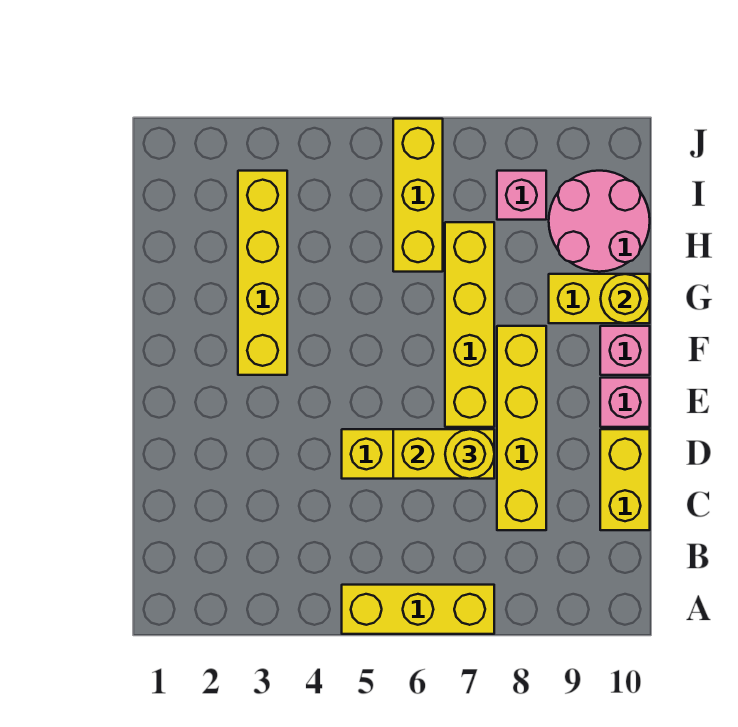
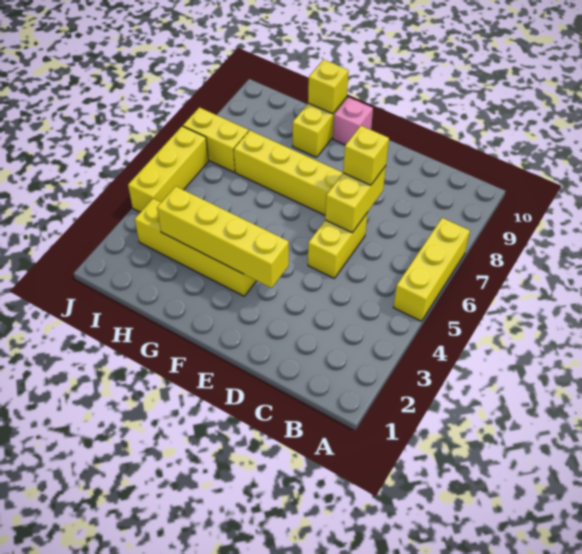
yellow 1x4 brick [497,326,546,530] -> yellow 1x4 brick moved to [157,186,289,288]
yellow 1x2 brick [600,429,650,530] -> yellow 1x2 brick moved to [183,107,249,172]
yellow 1x1 round brick [445,429,494,479] -> yellow 1x1 brick [343,126,389,185]
pink 1x1 brick [600,378,650,427] -> none
yellow 1x1 round brick [601,274,650,323] -> yellow 1x1 brick [308,60,349,114]
yellow 1x3 brick [393,119,443,272] -> yellow 1x3 brick turned to [128,126,208,212]
pink 2x2 round brick [549,171,650,272] -> none
pink 1x1 brick [497,171,546,220] -> none

